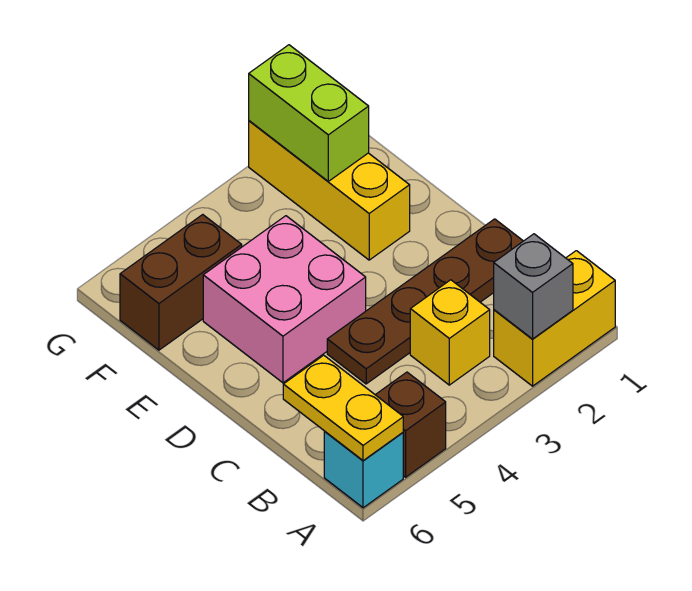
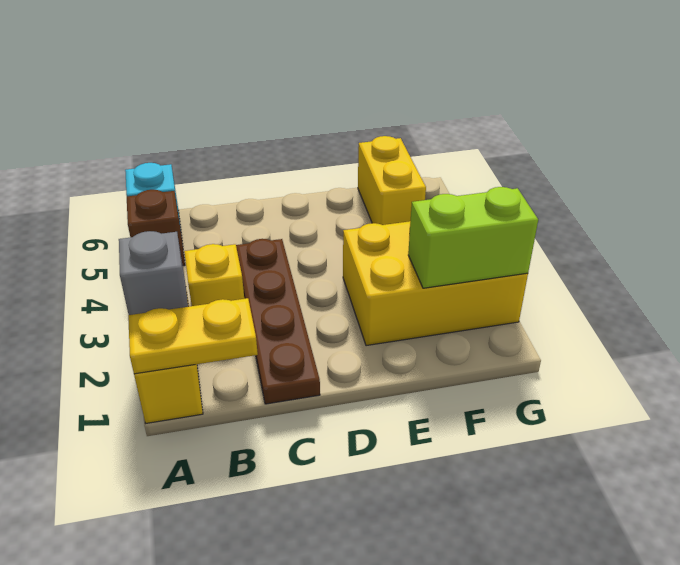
yellow 1x2 plate [283,355,403,461] -> yellow 1x2 plate moved to [128,298,258,374]
pink 2x2 brick [203,216,366,383] -> none
yellow 1x3 brick [249,121,410,260] -> yellow 2x3 brick [343,221,528,346]
brown 1x2 brick [120,215,242,350] -> yellow 1x2 brick [358,136,426,225]

